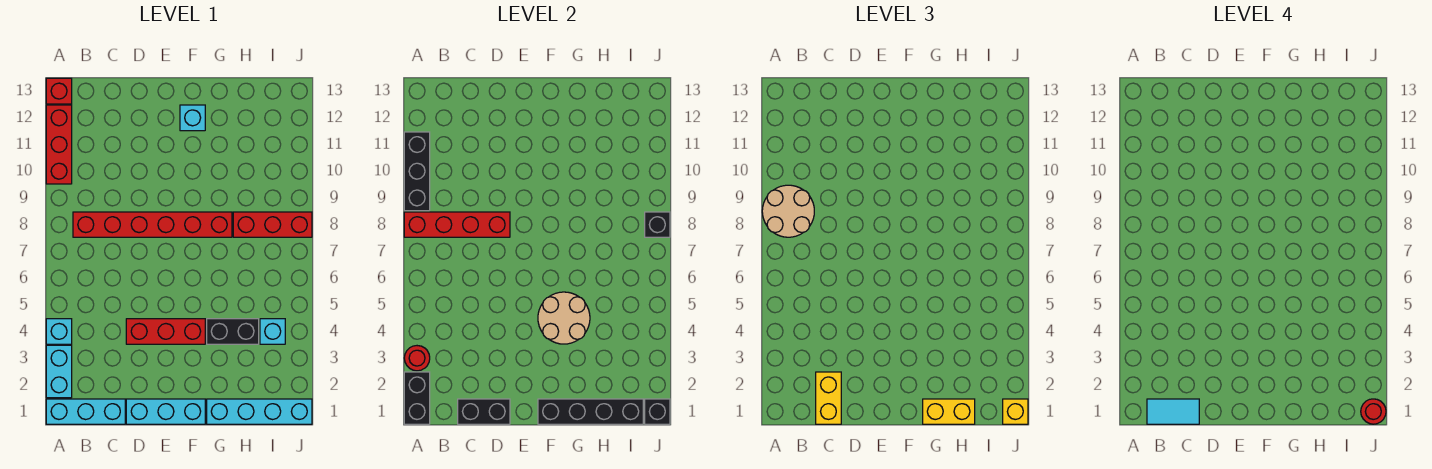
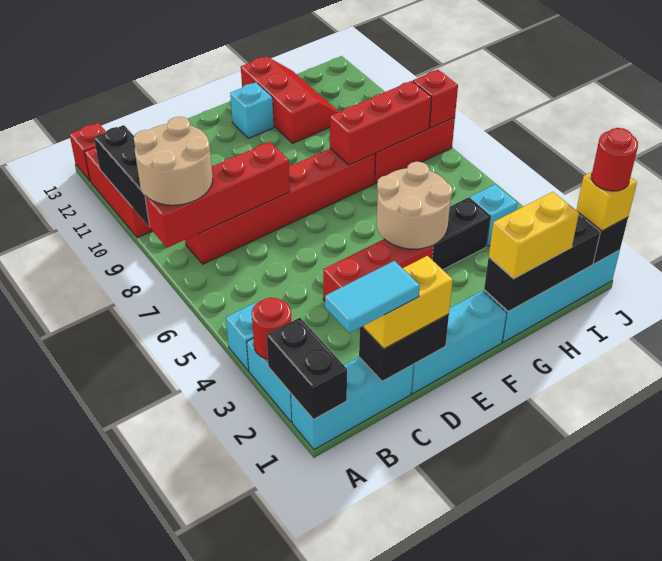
yellow 1x2 brick [816,372,841,424] -> yellow 1x2 brick turned to [363,256,453,349]
black 1x4 brick [538,399,643,424] -> black 1x3 brick [484,215,600,311]
none -> red 1x3 brick [330,81,432,165]
none -> red 2x3 slope [241,56,339,143]
black 1x1 brick [645,212,670,237] -> red 1x1 brick [413,70,458,128]

